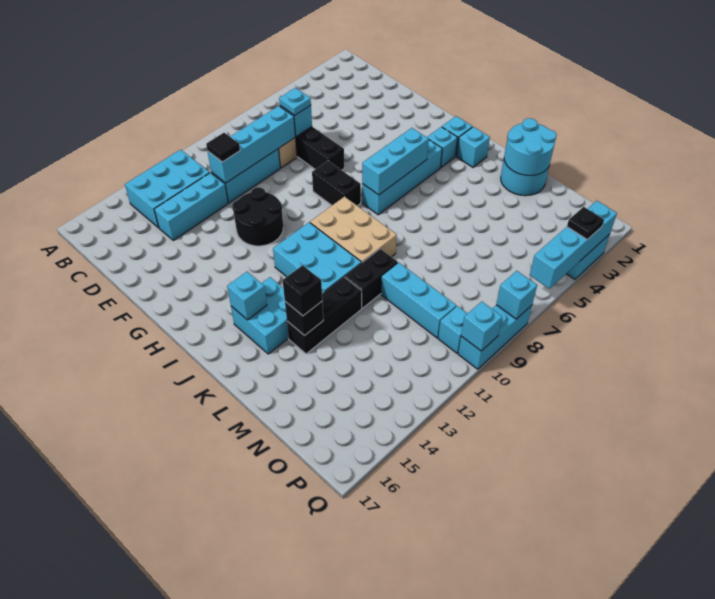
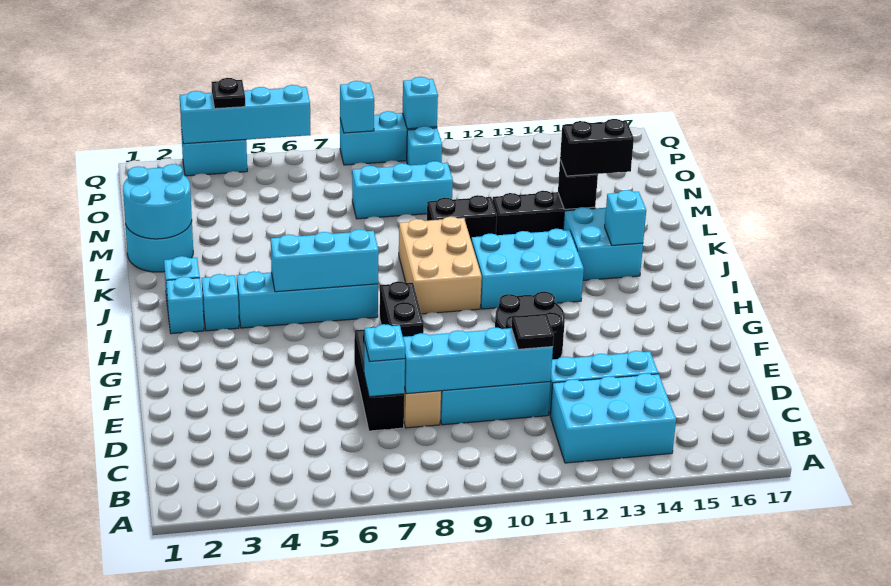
cyan 2x3 brick [273,222,361,293] -> cyan 2x3 brick turned to [471,229,584,309]
black 1x1 brick [283,265,322,316] -> black 1x2 brick [560,119,634,176]
cyan 1x3 brick [381,263,456,338] -> cyan 1x3 brick turned to [352,161,453,219]

